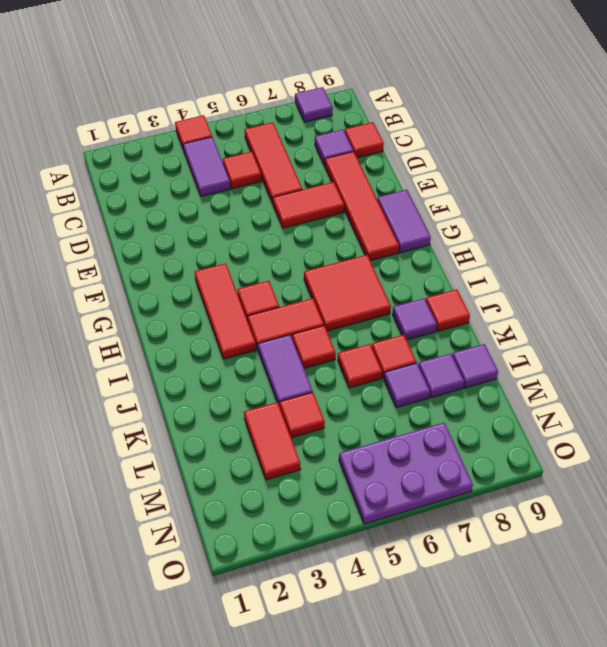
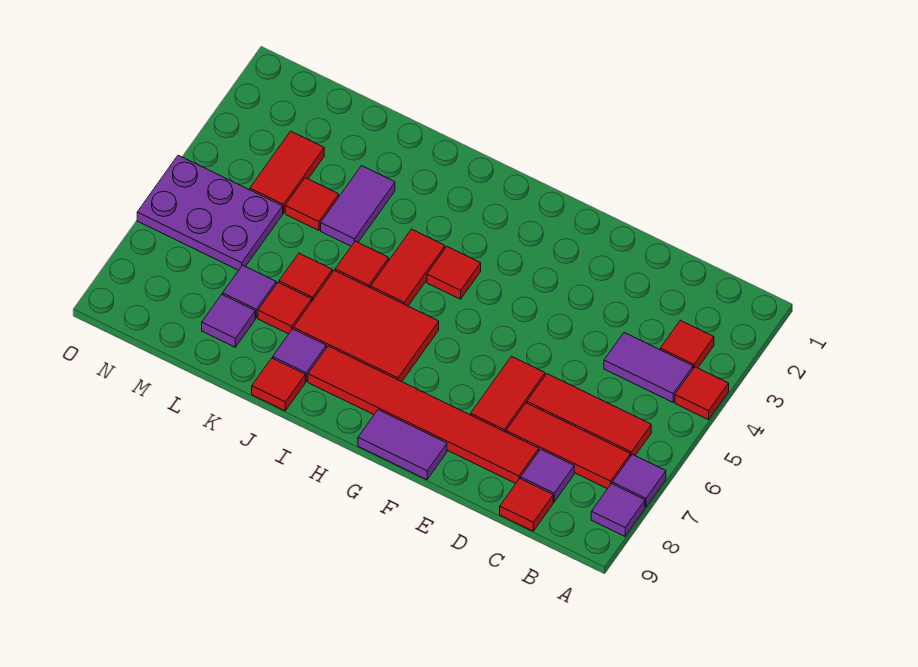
red 1x1 tile [223,152,262,189] -> red 1x1 tile moved to [660,320,714,368]
red 1x4 tile [325,151,399,261] -> red 1x6 tile [308,346,539,483]
red 1x3 tile [195,263,256,359] -> red 1x3 tile moved to [506,403,630,489]
red 2x2 tile [304,255,391,331] -> red 2x3 tile [293,270,439,382]
purple 1x2 tile [258,335,313,406] -> purple 1x2 tile turned to [321,166,395,246]
red 1x2 tile [244,402,301,480] -> red 1x2 tile turned to [250,131,324,213]
purple 1x1 tile [452,344,498,388] -> purple 1x1 tile moved to [612,454,666,507]
purple 2x3 plate [339,423,473,524] -> purple 2x3 plate turned to [137,155,283,270]

